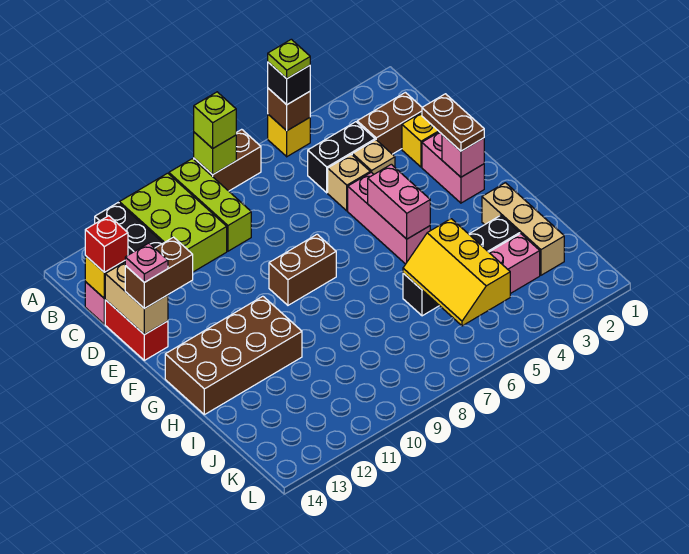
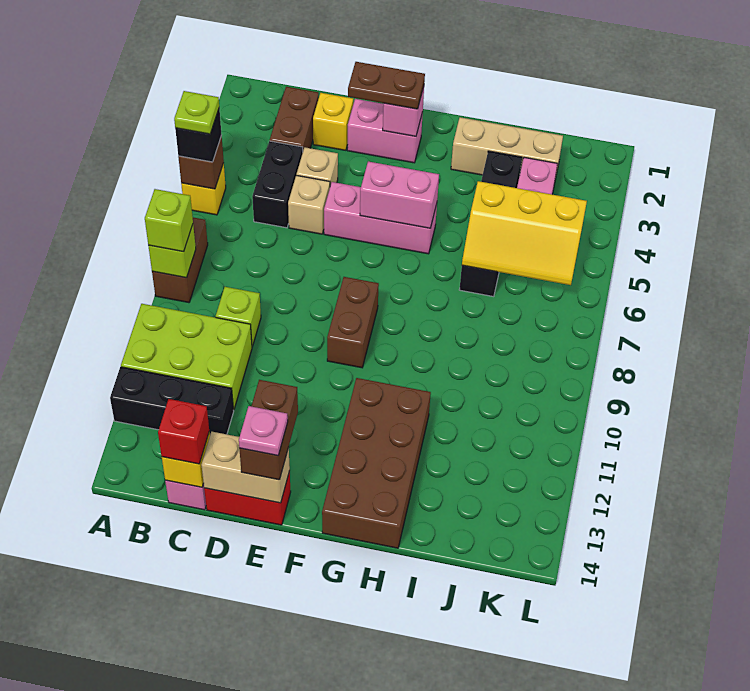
lime 1x3 brick [169,159,251,251] -> lime 1x1 brick [216,287,261,347]

